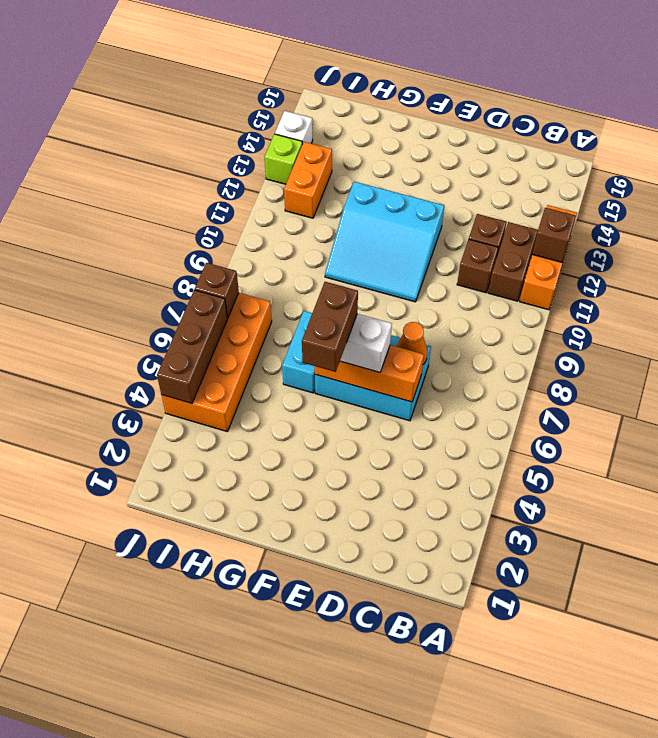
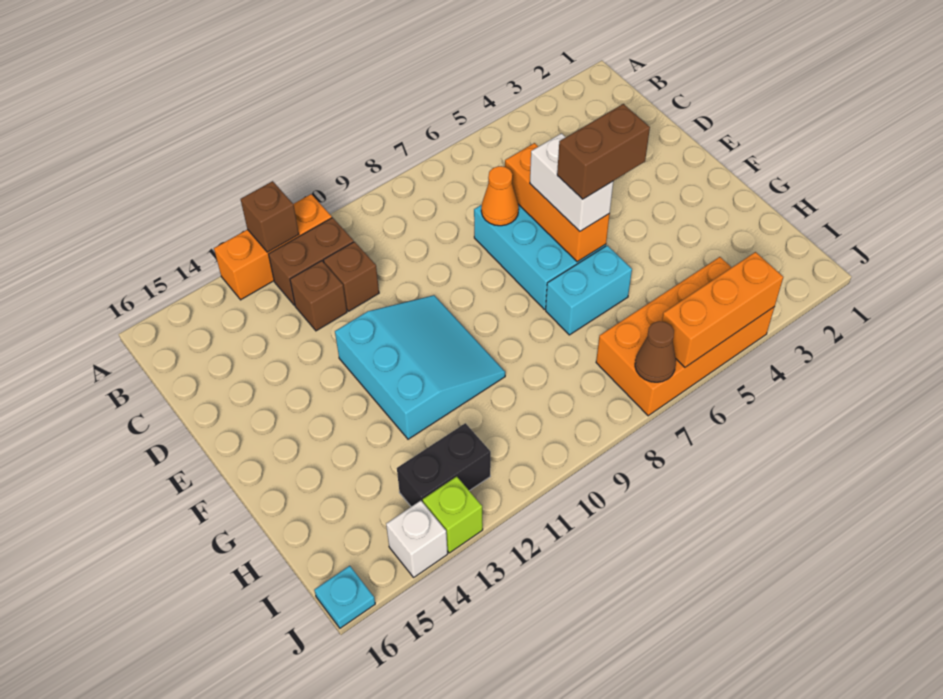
orange 1x2 brick [284,142,332,218] -> black 1x2 brick [397,423,491,507]
brown 1x3 brick [157,290,227,403] -> orange 1x3 brick [662,252,783,367]
brown 1x1 brick [195,263,239,318] -> brown 1x1 cone [635,321,676,382]
none -> cyan 1x1 plate [314,566,375,628]

